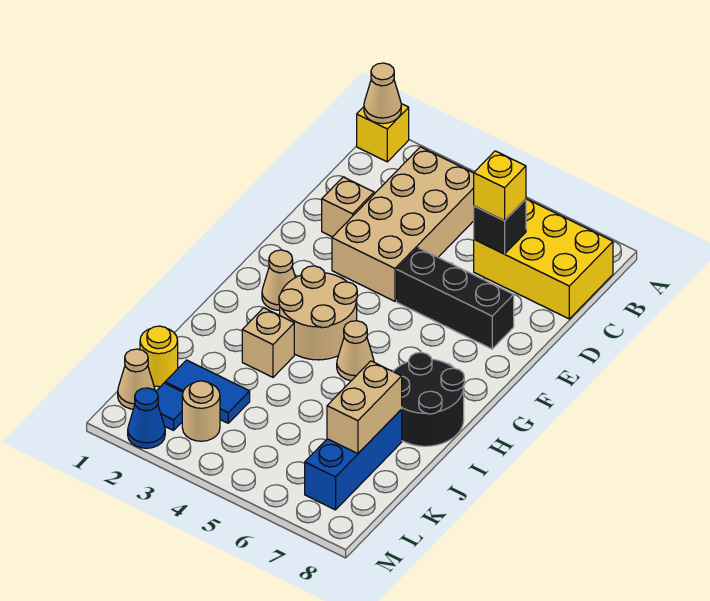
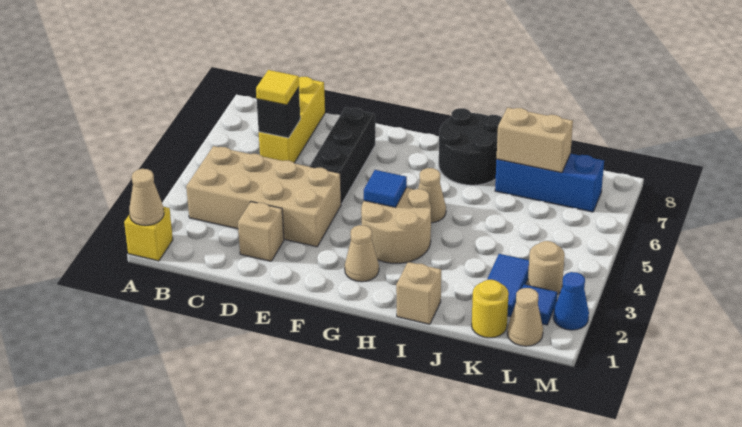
yellow 2x3 brick [474,199,613,319] -> yellow 1x3 brick [259,77,325,163]
yellow 1x1 brick [474,151,526,221] -> yellow 1x1 tile [256,70,299,105]
none -> blue 1x1 tile [364,170,407,207]
tan 1x1 brick [242,308,294,377] -> tan 1x1 brick moved to [396,262,441,324]

